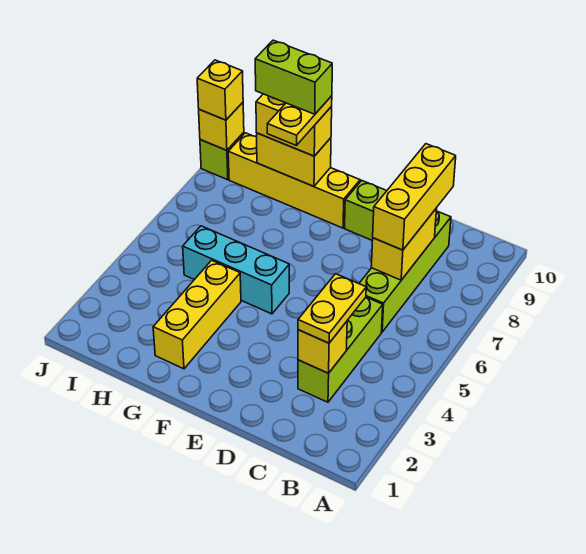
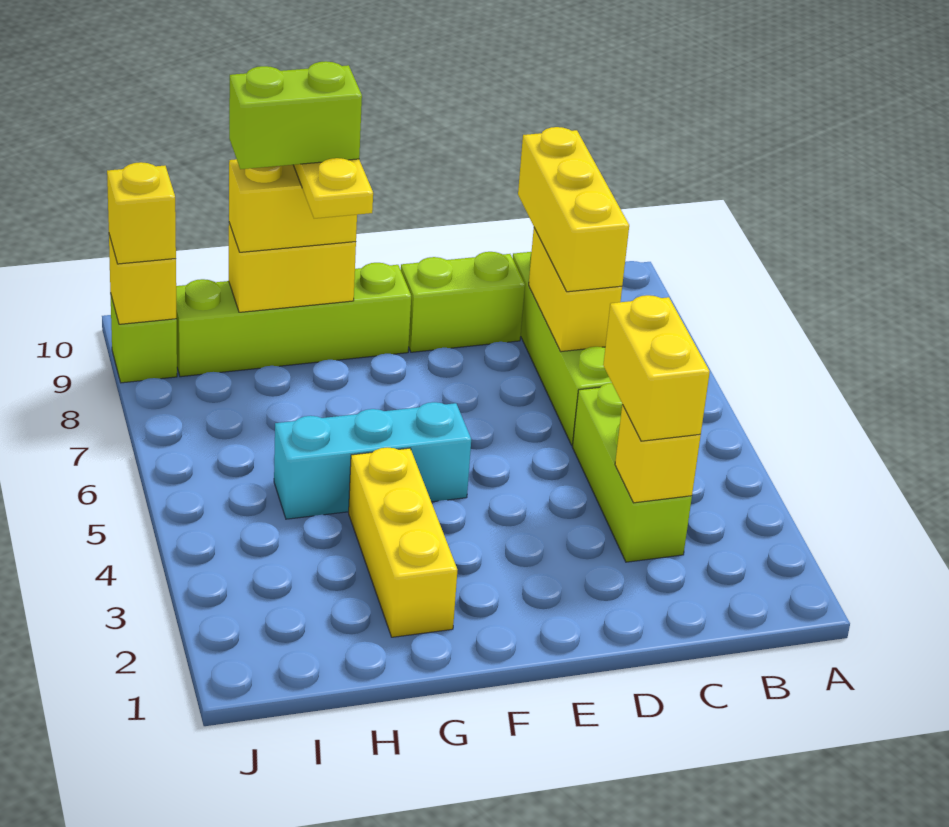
yellow 1x2 plate [298,274,366,343] -> yellow 1x2 brick [603,295,710,441]
yellow 1x4 brick [228,133,360,228] -> lime 1x4 brick [176,263,411,377]

